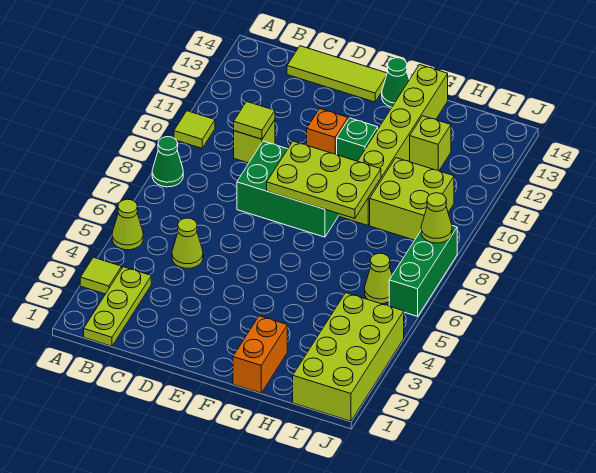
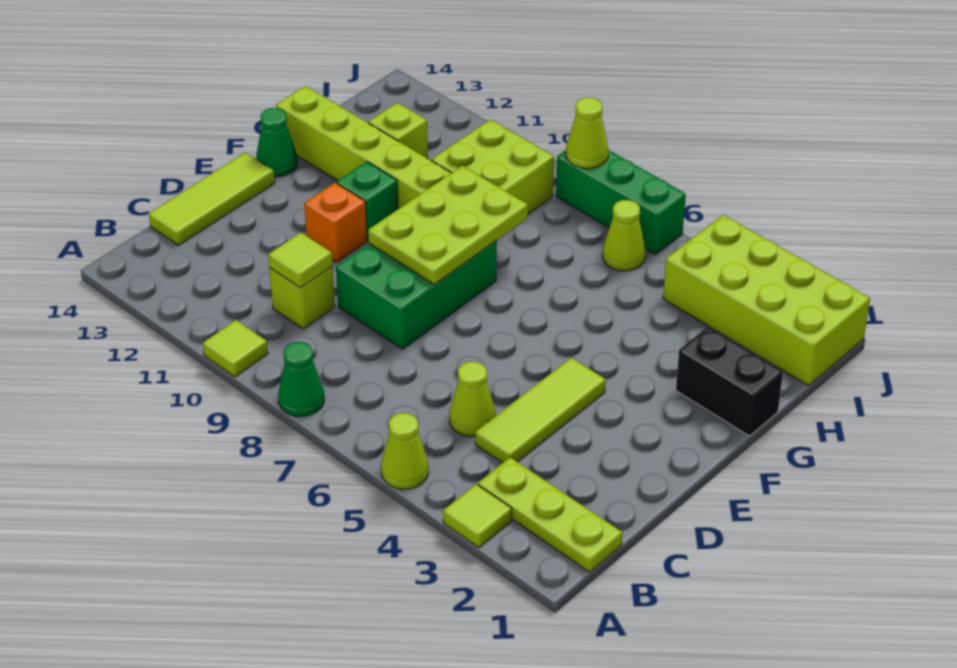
none -> lime 1x3 tile [475,358,606,463]
orange 1x2 brick [233,316,287,393] -> black 1x2 brick [676,326,783,436]

